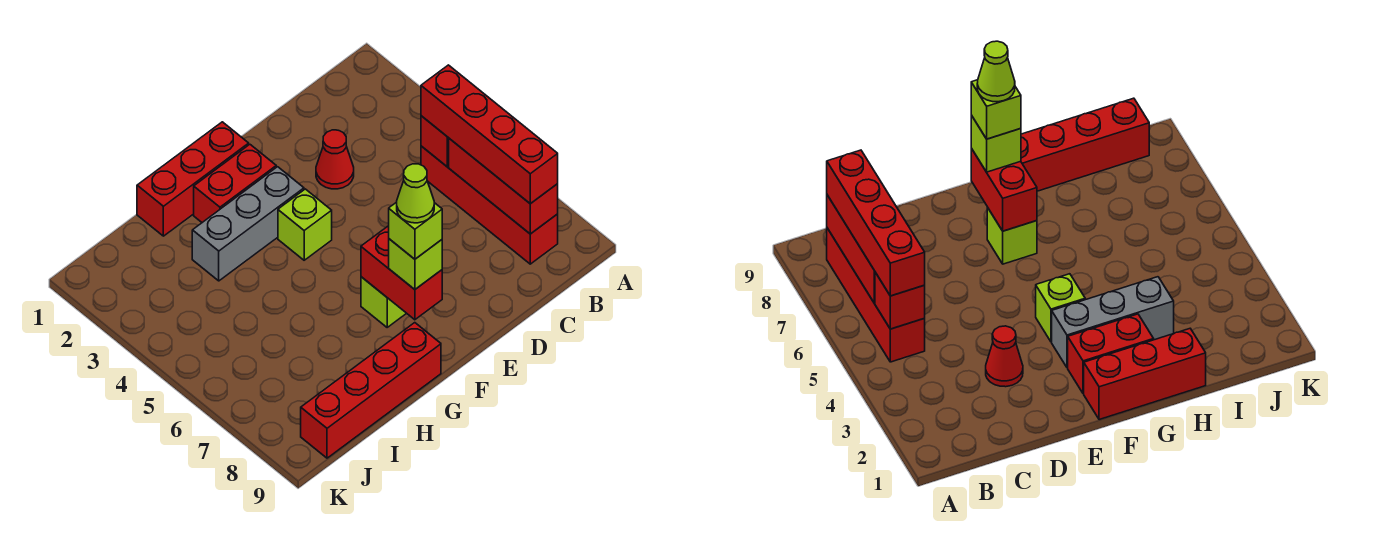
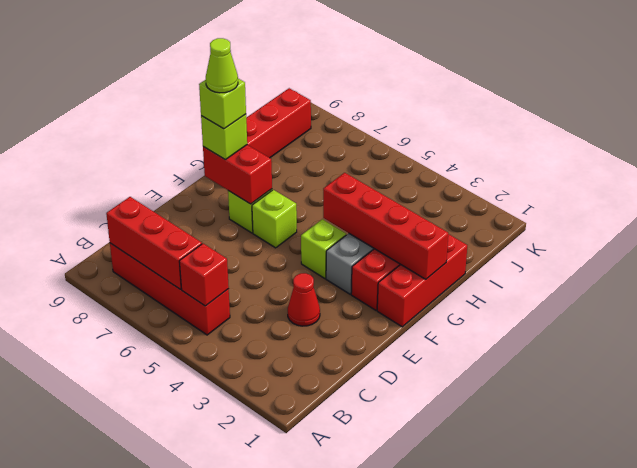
red 1x4 brick [421,65,558,204] -> red 1x4 brick moved to [323,173,448,279]
none -> lime 1x1 brick [252,190,297,248]

